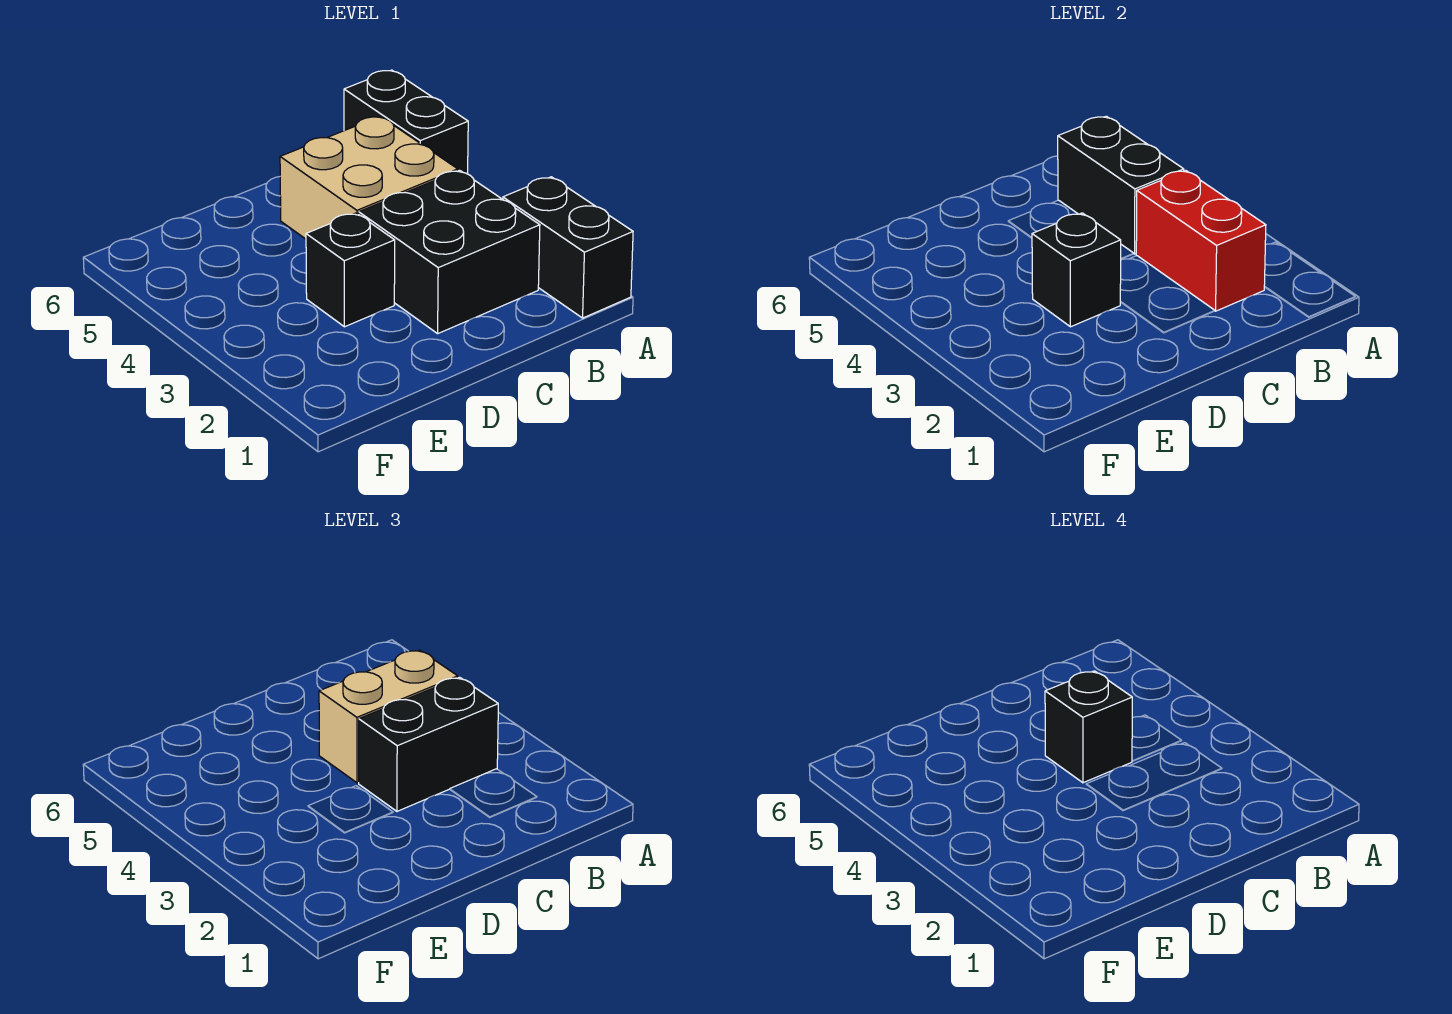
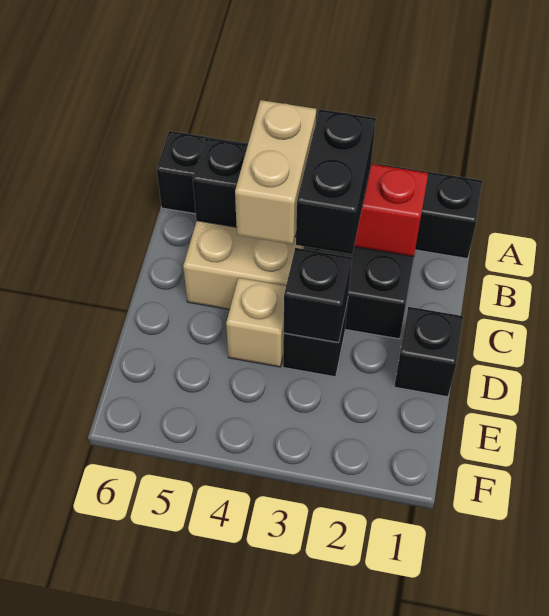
black 1x1 brick [1045,671,1132,783] -> black 1x1 brick moved to [394,307,463,397]
none -> tan 1x1 brick [226,278,286,367]

